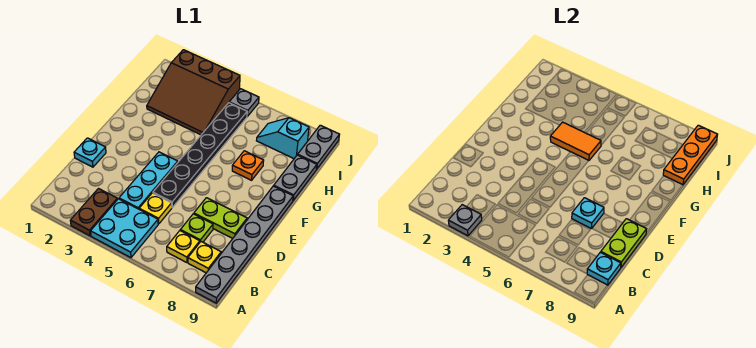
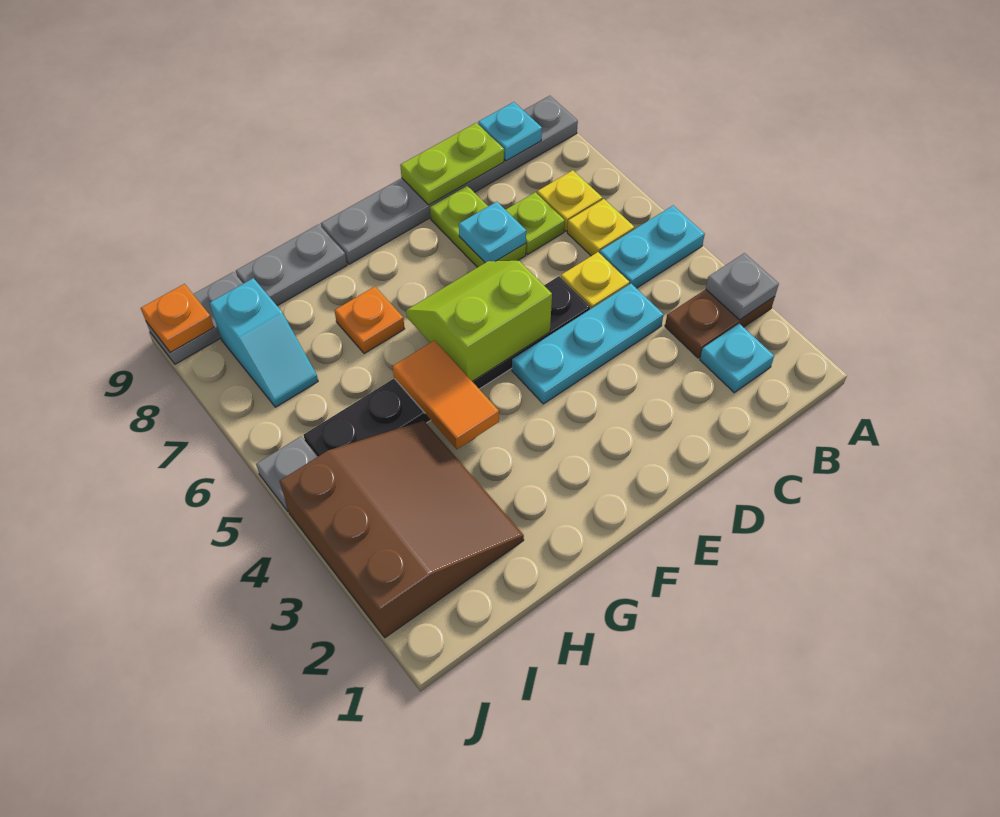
cyan 2x2 plate [91,199,158,258] -> cyan 1x2 plate [600,206,705,288]
yellow 1x1 plate [188,242,221,273] -> yellow 1x1 plate moved to [567,199,634,256]
cyan 1x1 plate [74,138,106,167] -> cyan 1x1 plate moved to [700,324,774,393]
none -> lime 2x2 slope [406,261,552,381]
orange 1x3 plate [663,125,718,185] -> orange 1x1 plate [141,284,214,352]

